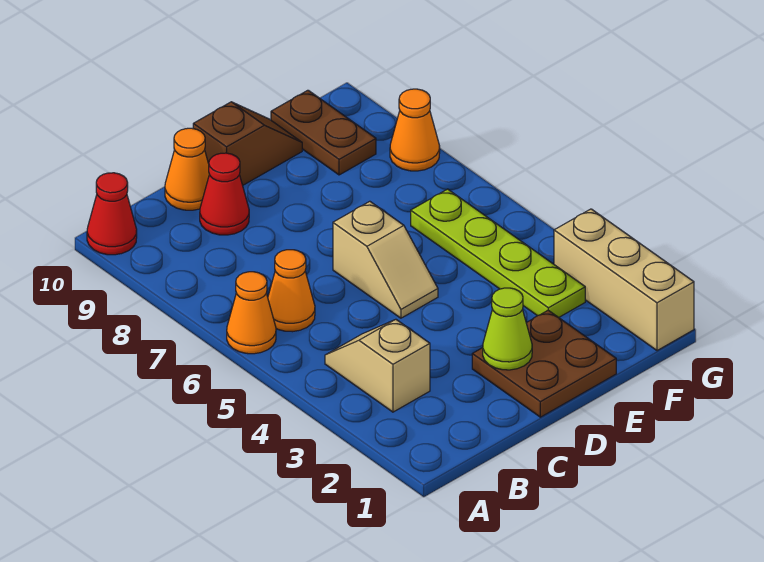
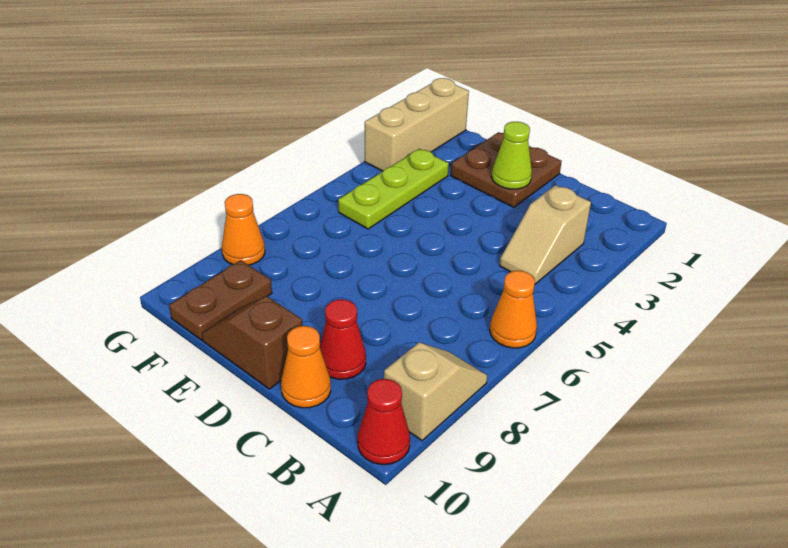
orange 1x1 cone [268,250,315,332] -> none
tan 1x2 slope [333,201,438,318] -> tan 1x2 slope moved to [384,343,487,441]
lime 1x4 plate [411,189,585,318] -> lime 1x3 plate [338,149,449,229]

